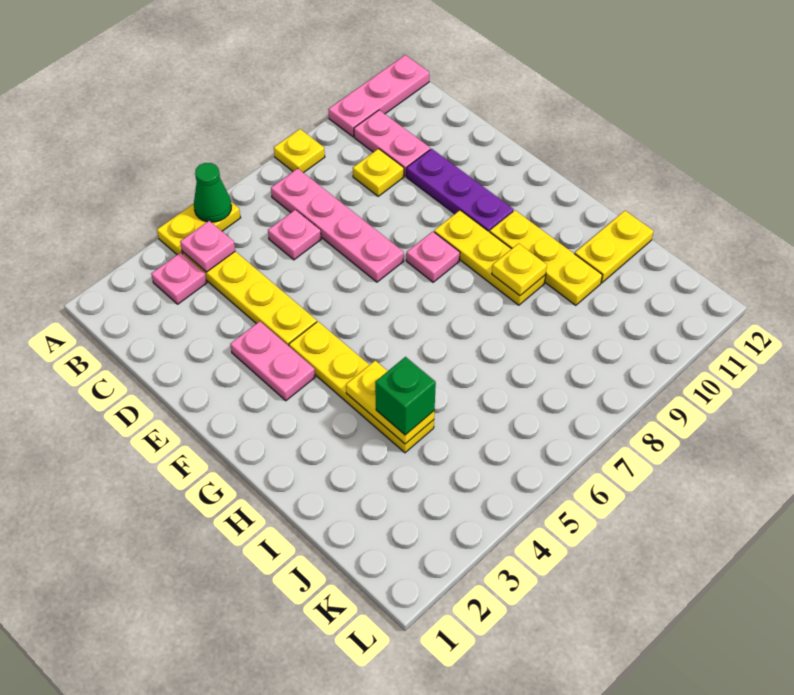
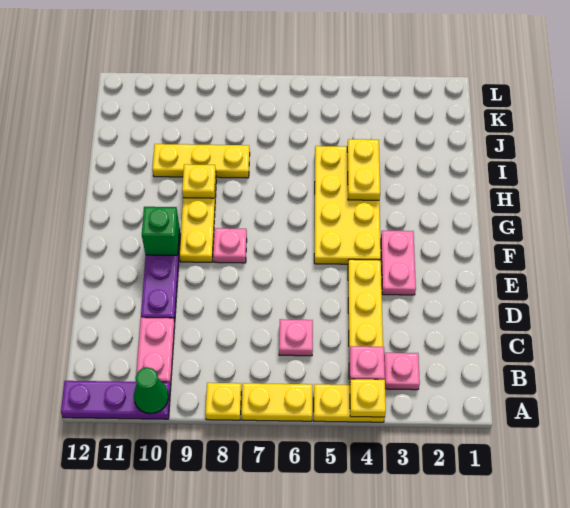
green 1x1 cone [194,163,231,222] -> green 1x1 cone moved to [134,367,169,414]
pink 1x3 plate [328,55,429,137] -> purple 1x3 plate [61,381,171,419]
pink 1x4 plate [271,168,404,282] -> none
yellow 1x1 plate [353,149,404,196] -> yellow 1x1 plate moved to [350,379,386,417]
yellow 1x4 plate [289,322,434,453] -> yellow 2x4 plate [314,146,381,264]
yellow 1x3 plate [490,210,602,305] -> yellow 1x3 plate turned to [152,144,250,178]
green 1x1 brick [375,357,436,435] -> green 1x1 brick moved to [142,207,180,255]
yellow 1x2 plate [575,211,654,283] -> yellow 1x2 plate moved to [242,383,312,421]

